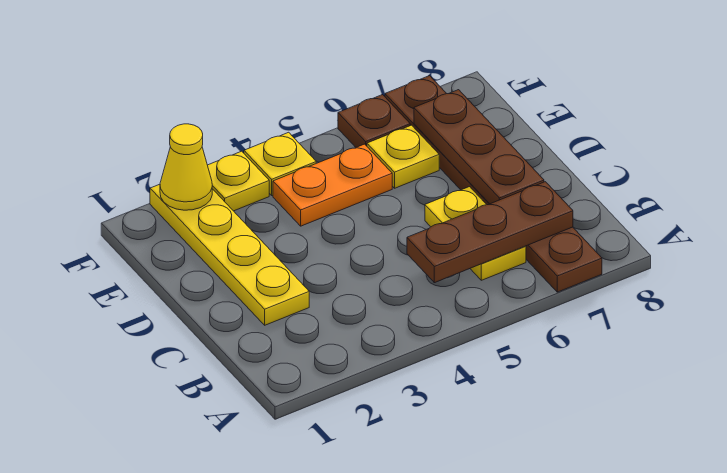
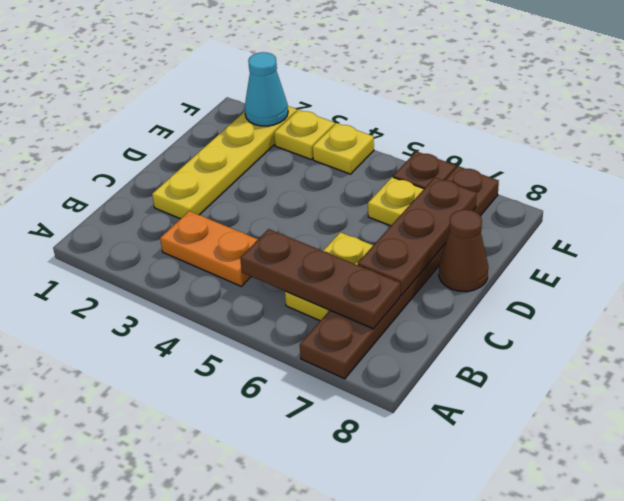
none -> brown 1x1 cone [439,210,488,292]
orange 1x2 plate [273,144,392,226] -> orange 1x2 plate moved to [160,211,258,286]
yellow 1x1 cone [160,124,212,210] -> cyan 1x1 cone [245,52,288,126]

